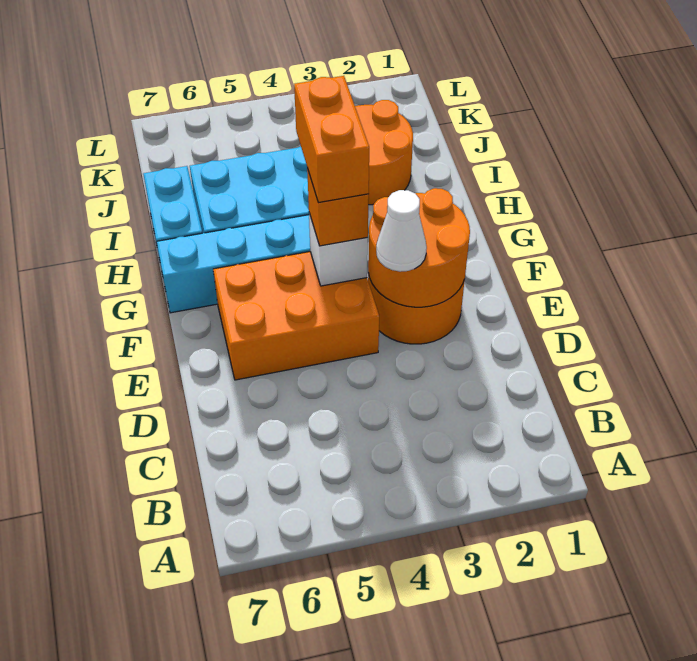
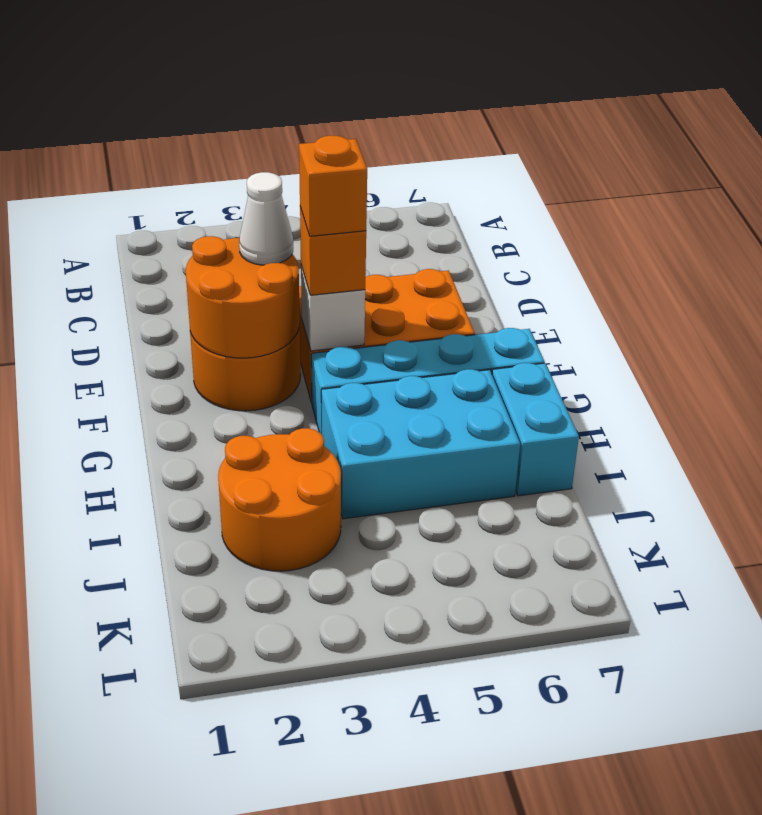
orange 1x2 brick [294,76,369,203] -> orange 1x1 brick [299,136,367,236]

